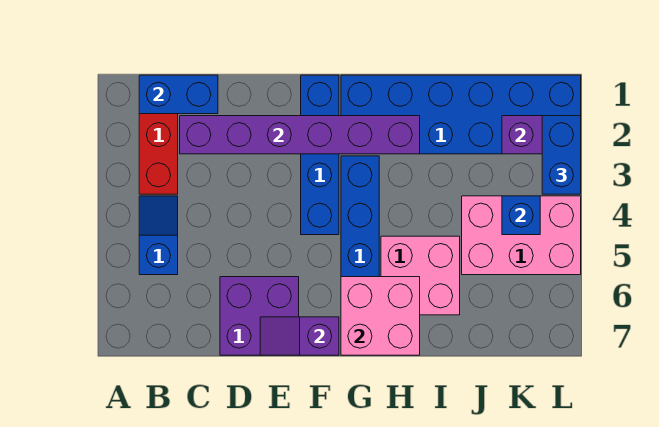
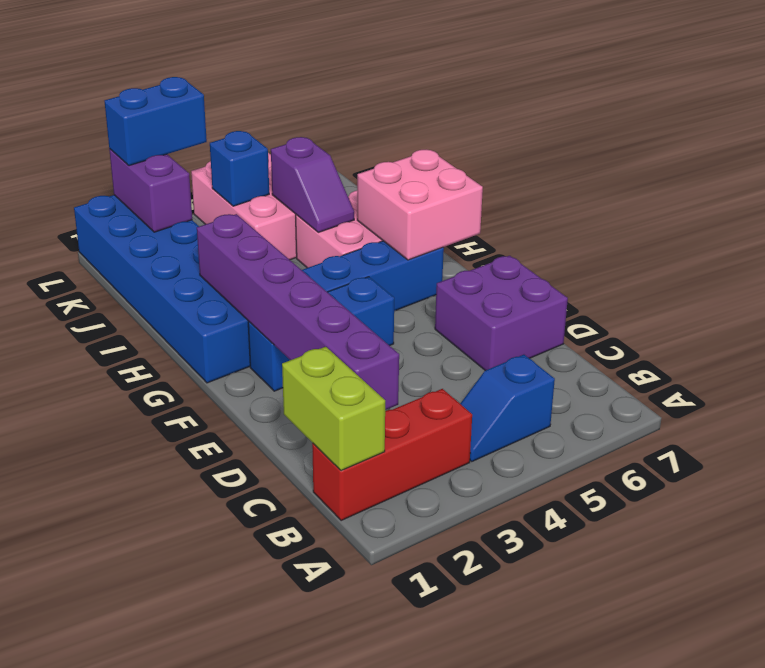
blue 1x2 brick [139,75,218,114] -> lime 1x2 brick [282,347,385,471]
purple 1x2 slope [260,317,339,355] -> purple 1x2 slope moved to [271,137,354,232]
blue 1x4 brick [301,75,339,235] -> blue 1x3 brick [248,277,394,391]

